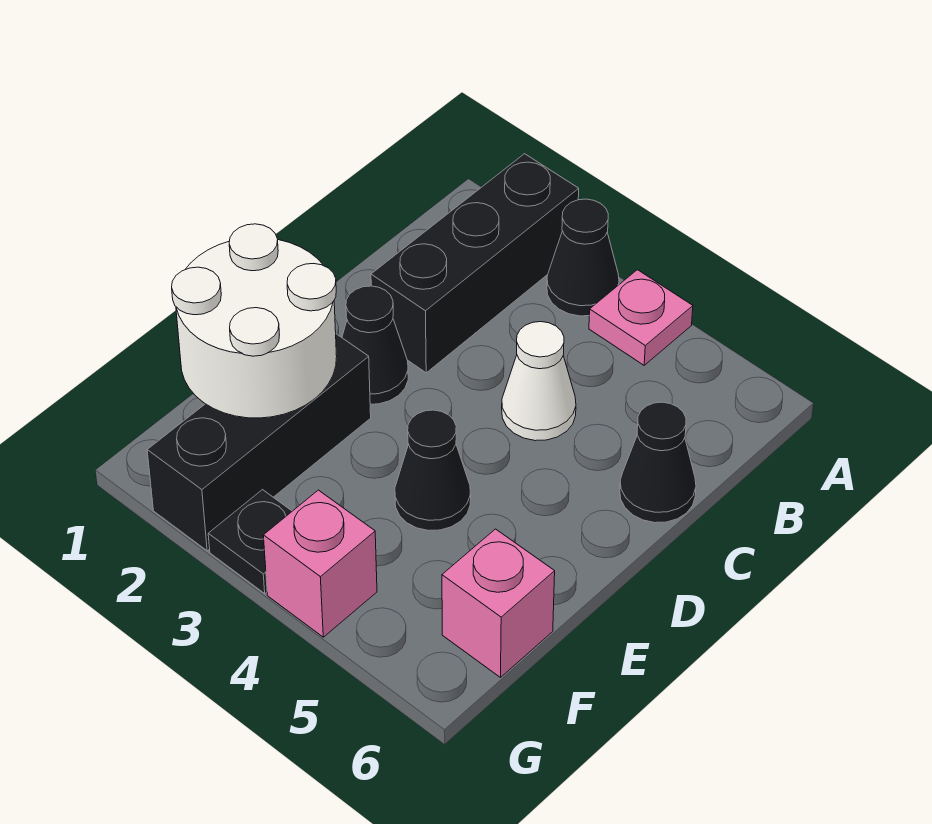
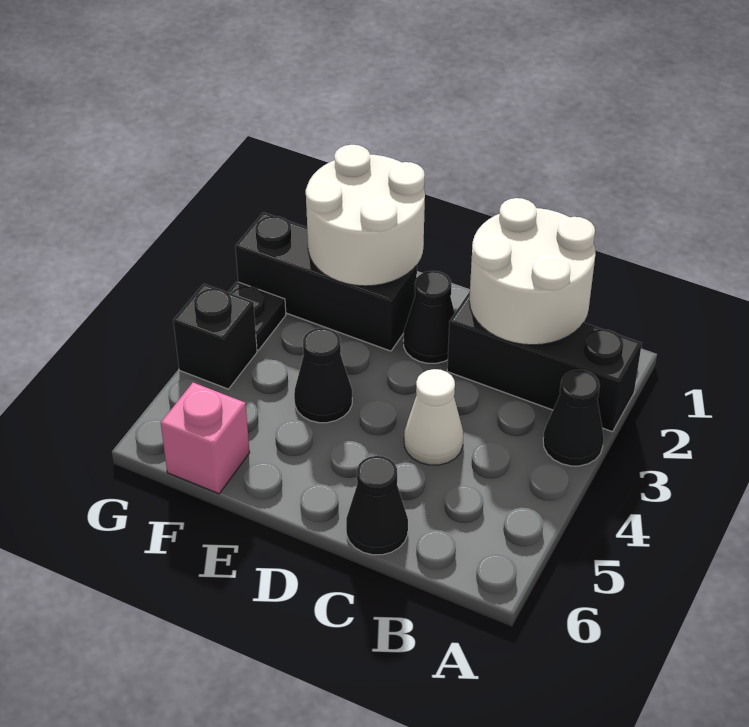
pink 1x1 plate [589,270,693,365] -> none
none -> white 2x2 round brick [469,198,595,345]
pink 1x1 brick [263,490,377,637] -> black 1x1 brick [173,284,257,389]

